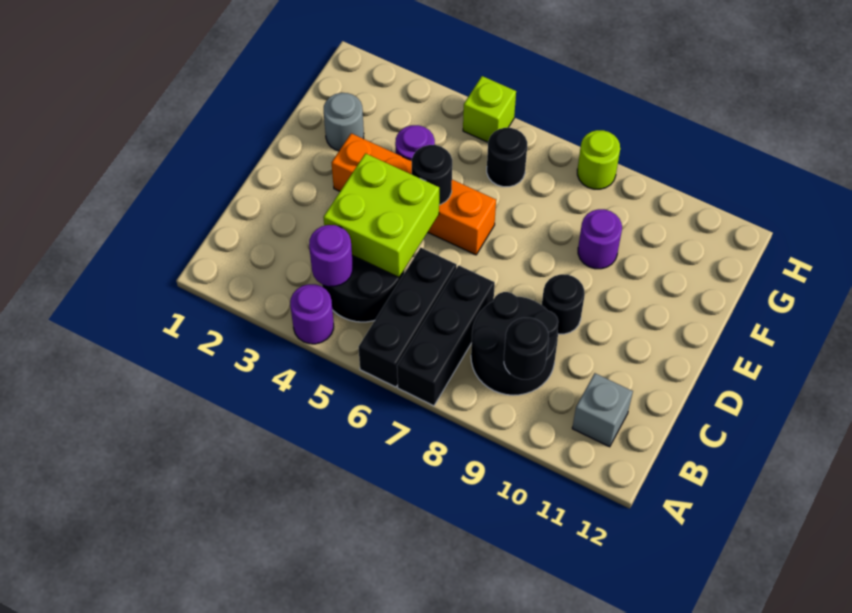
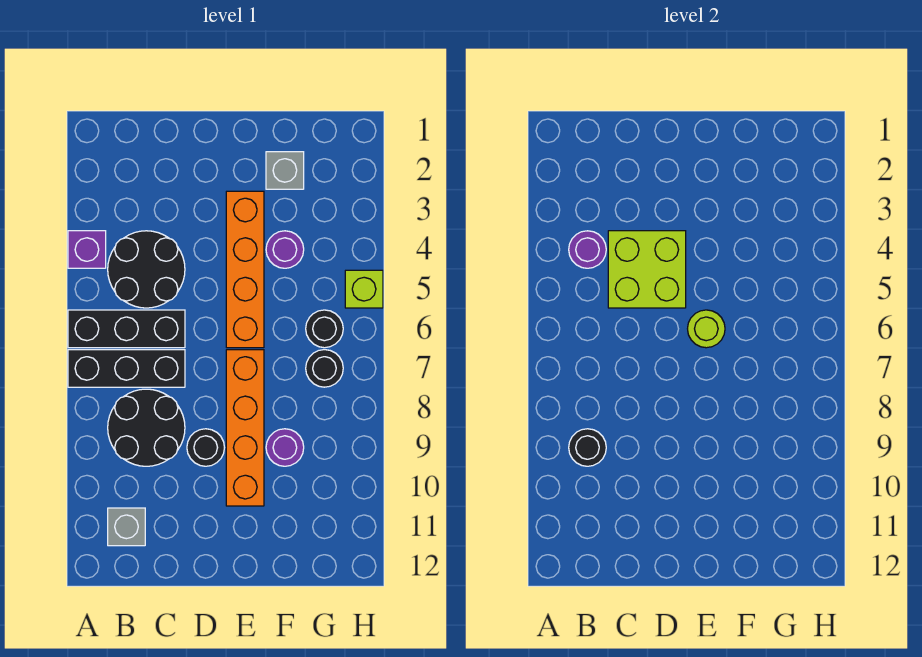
purple 1x1 round brick [290,284,334,344] -> purple 1x1 brick [68,231,106,268]
black 1x1 round brick [412,145,452,205] -> black 1x1 round brick moved to [306,350,343,387]
none -> orange 1x4 brick [226,350,264,506]
grey 1x1 round brick [324,93,364,151] -> grey 1x1 brick [266,152,304,189]
lime 1x1 round brick [577,130,620,189] -> lime 1x1 round brick moved to [688,310,725,348]

